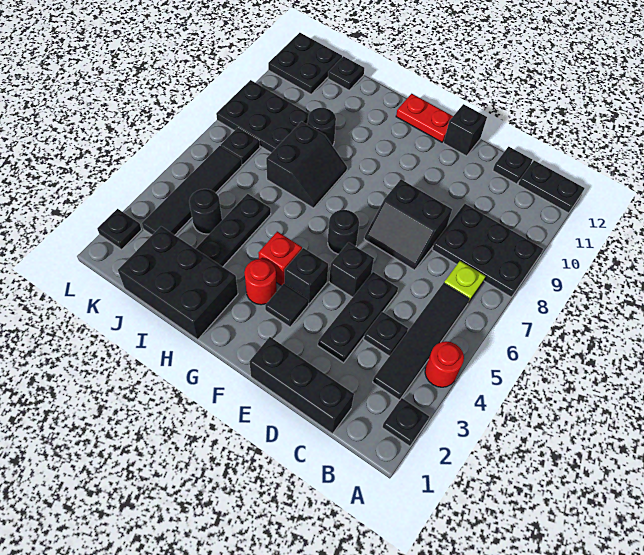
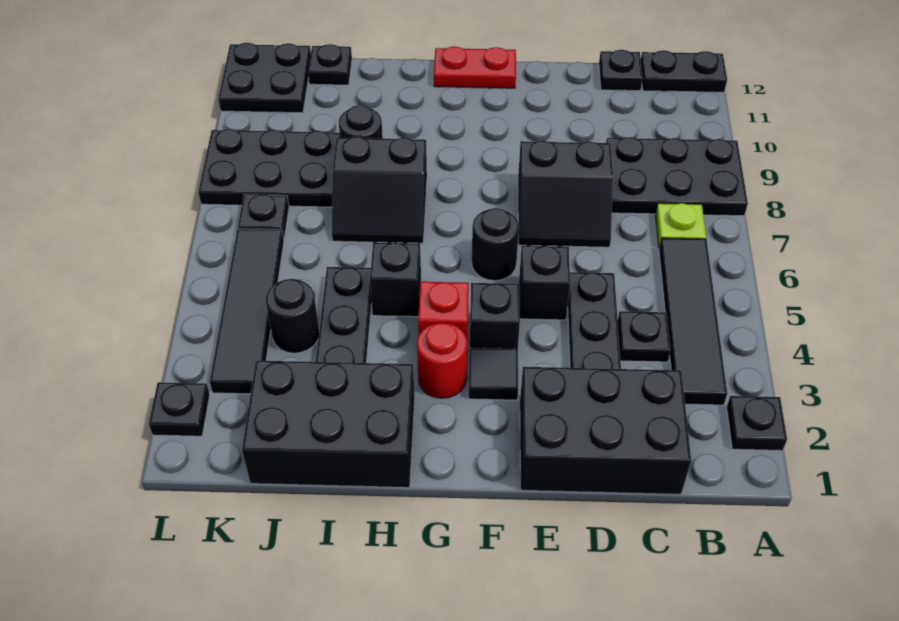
red 1x1 round brick [425,341,464,387] -> none
black 1x3 brick [249,337,354,434] -> black 2x3 brick [520,367,691,494]
black 1x1 brick [444,104,487,156] -> black 1x1 brick moved to [370,242,421,317]
black 2x2 slope [266,122,347,208] -> black 2x2 slope turned to [332,137,427,243]

